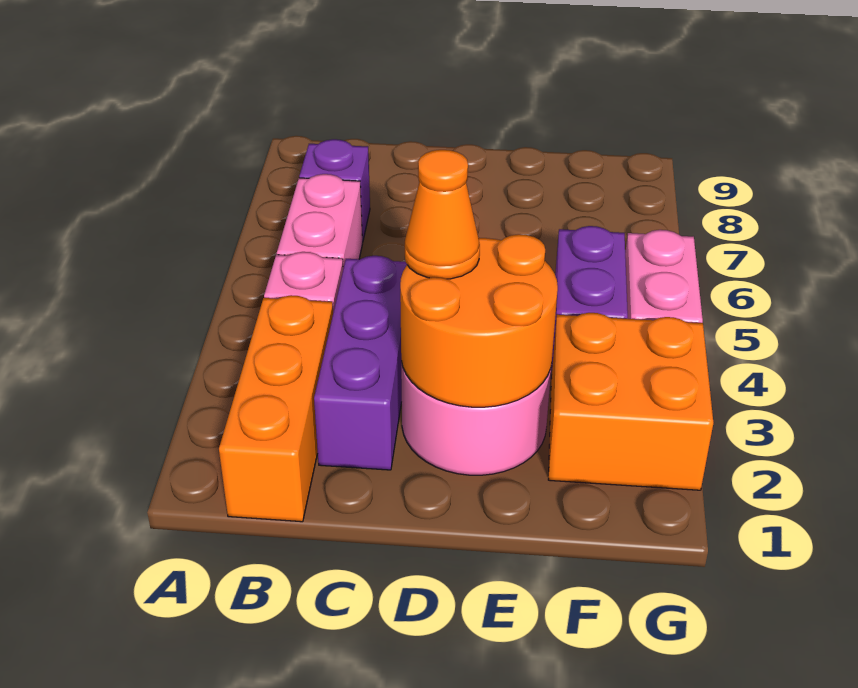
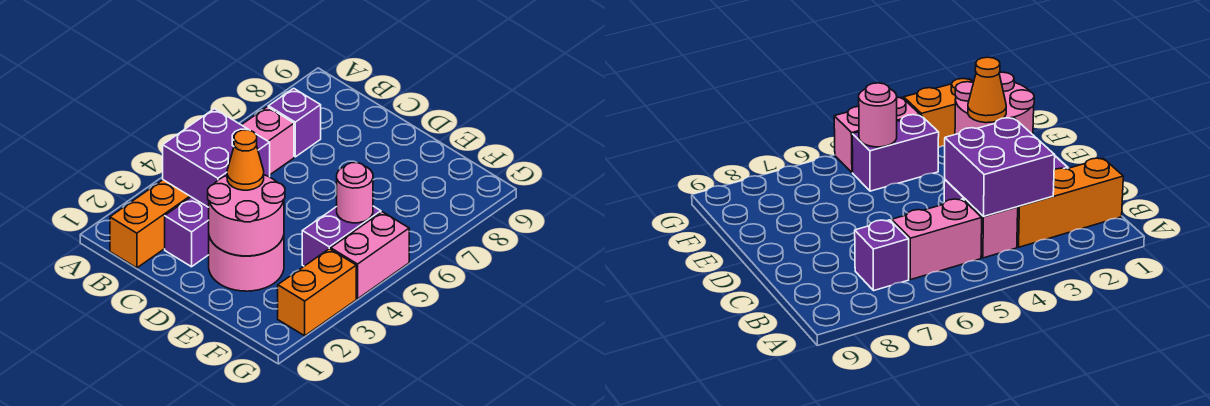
none -> purple 2x2 brick [163,109,270,207]
orange 2x2 round brick [400,234,558,407] -> pink 2x2 round brick [208,175,285,256]
orange 2x2 brick [548,313,713,490] -> orange 1x2 brick [278,249,356,336]
none -> pink 1x1 round brick [337,163,373,223]

